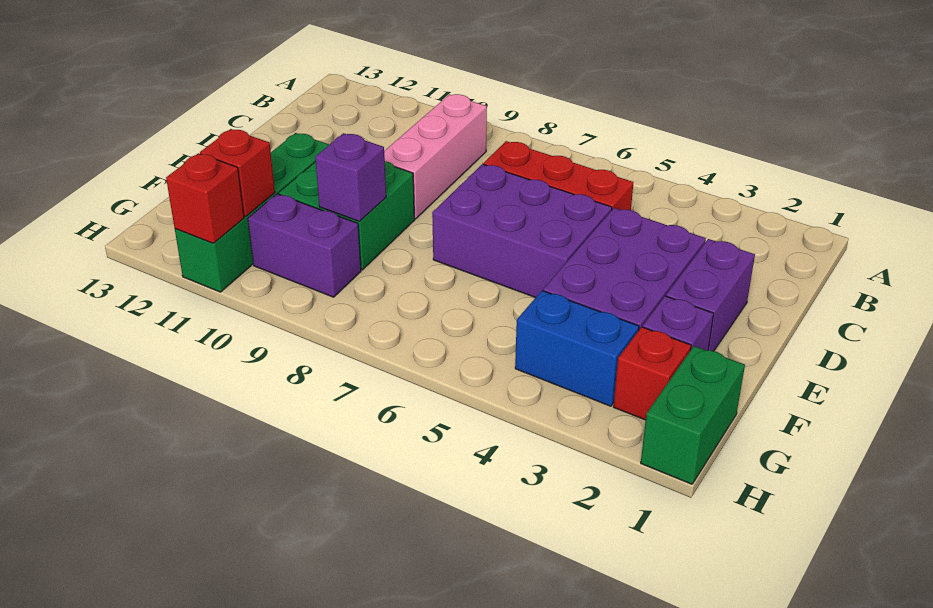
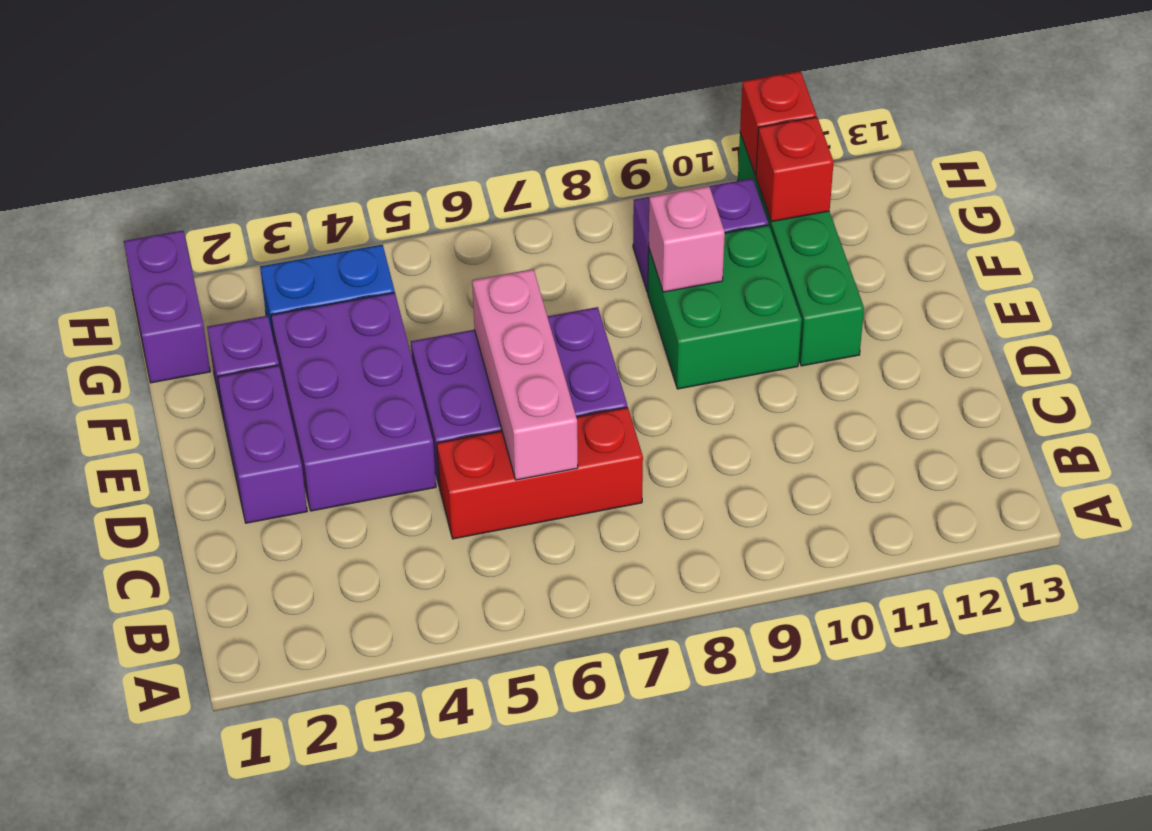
pink 1x3 brick [384,94,487,219] -> pink 1x3 brick moved to [472,269,578,480]
purple 1x1 brick [315,133,386,221] -> pink 1x1 brick [649,186,725,292]
green 1x2 brick [641,346,745,484] -> purple 1x2 brick [124,231,210,383]
red 1x1 brick [614,327,691,420] -> none

